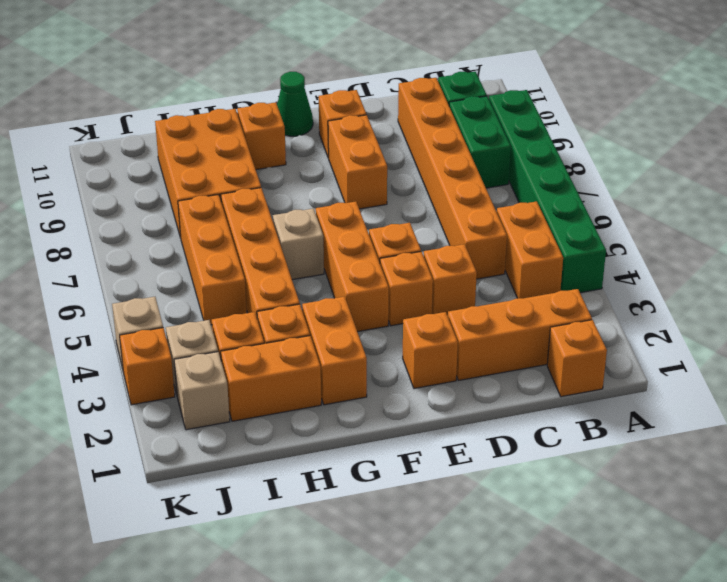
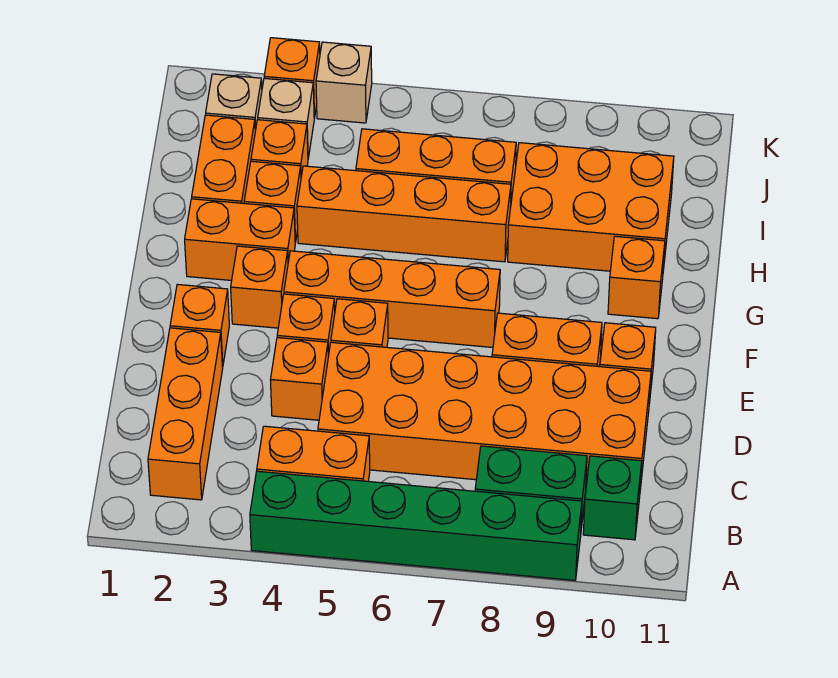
orange 1x1 brick [547,320,607,397] -> orange 1x1 brick moved to [231,246,288,328]
orange 1x6 brick [398,78,507,279] -> orange 2x6 brick [318,342,651,489]
orange 1x3 brick [316,202,389,332] -> orange 1x4 brick [284,251,500,347]
green 1x1 cone [277,72,313,136] -> none
tan 1x1 brick [273,208,324,280] -> none

